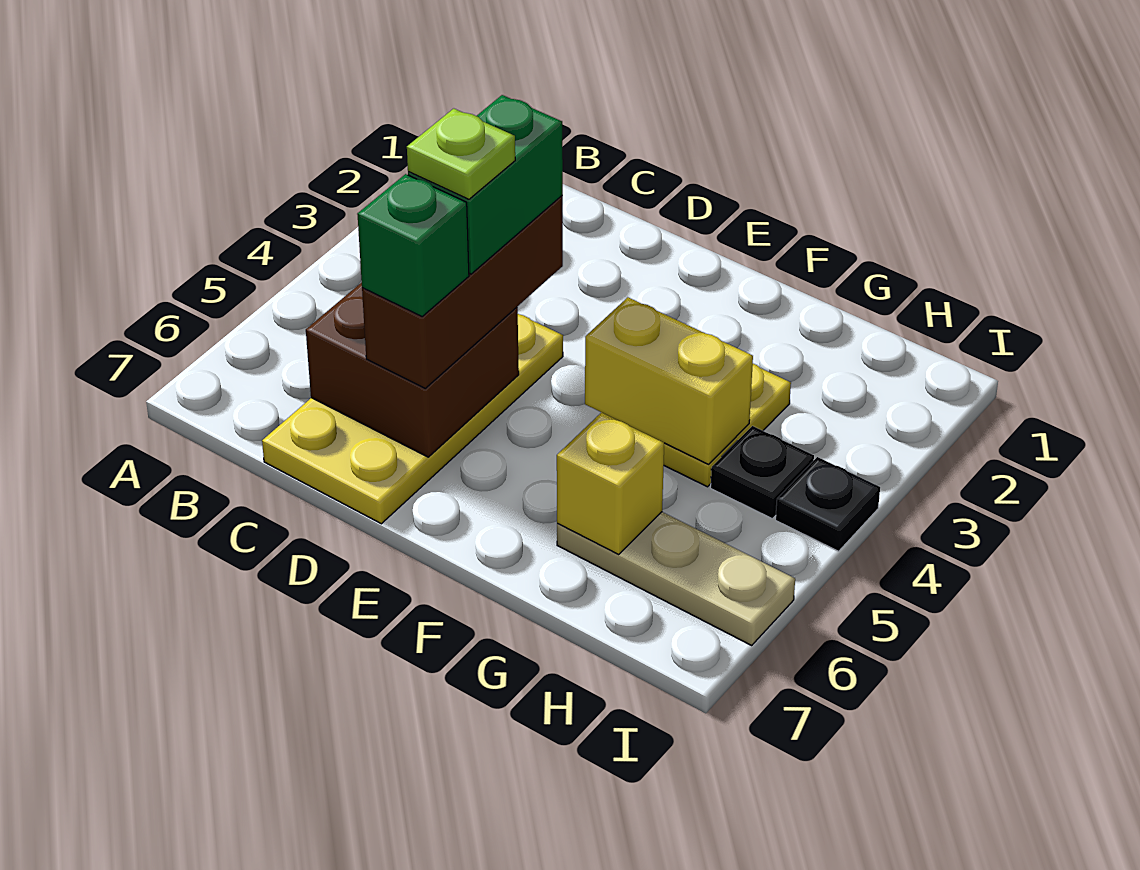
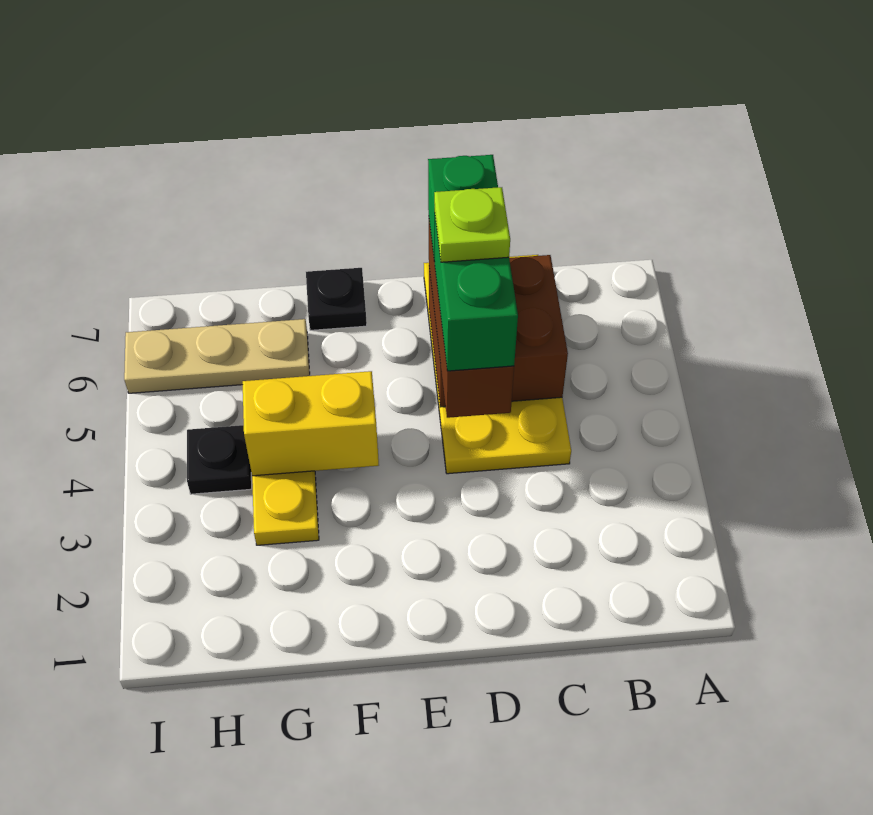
yellow 1x1 brick [557,412,664,555] -> none
black 1x1 plate [776,457,880,551] -> black 1x1 plate moved to [306,268,367,330]

